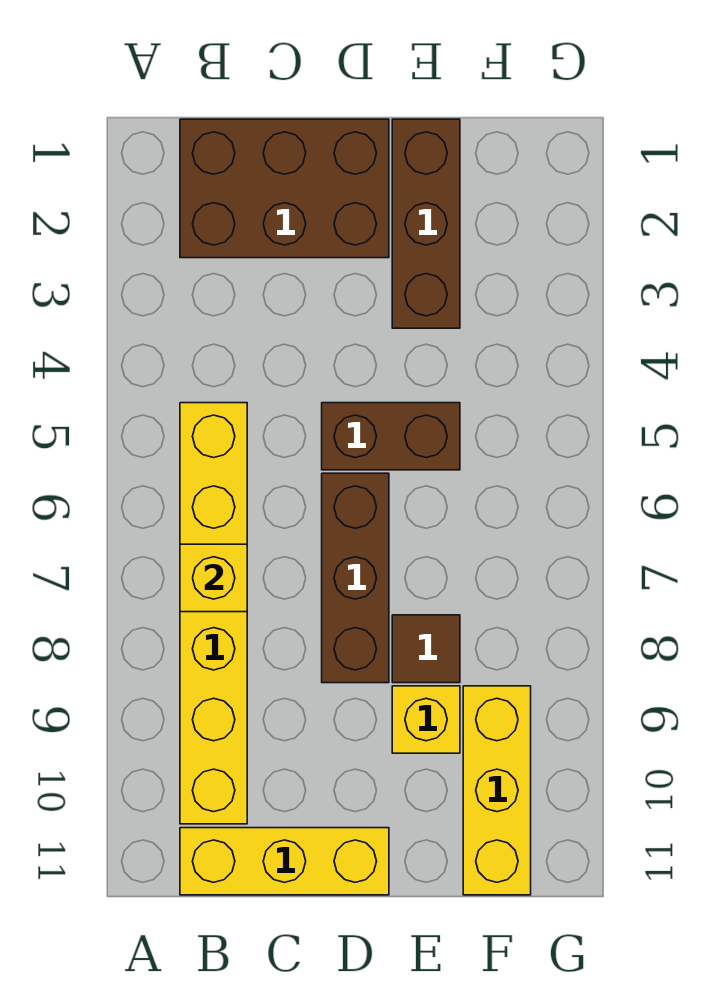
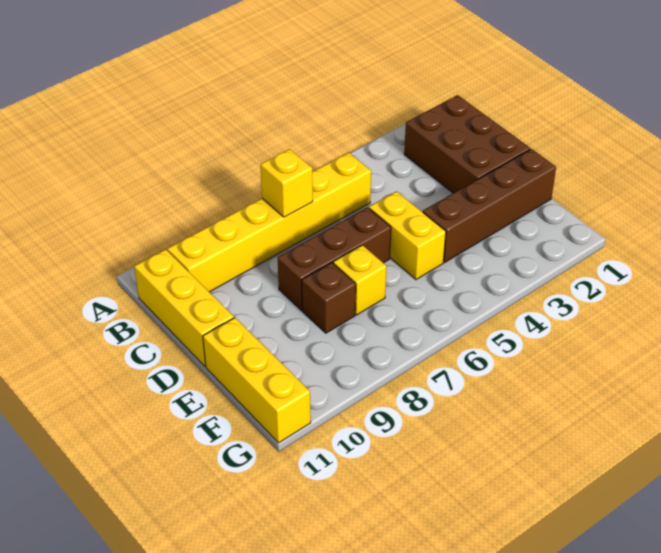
brown 1x2 brick [322,403,460,470] -> yellow 1x2 brick [369,191,446,280]
brown 1x3 brick [392,119,460,328] -> brown 1x4 brick [423,149,556,263]
brown 1x1 tile [392,615,460,683] -> brown 1x1 brick [302,263,356,333]
yellow 1x1 brick [392,686,460,753] -> yellow 1x1 brick moved to [333,245,386,315]
yellow 1x3 brick [463,686,531,895] -> yellow 1x3 brick turned to [203,318,311,443]

